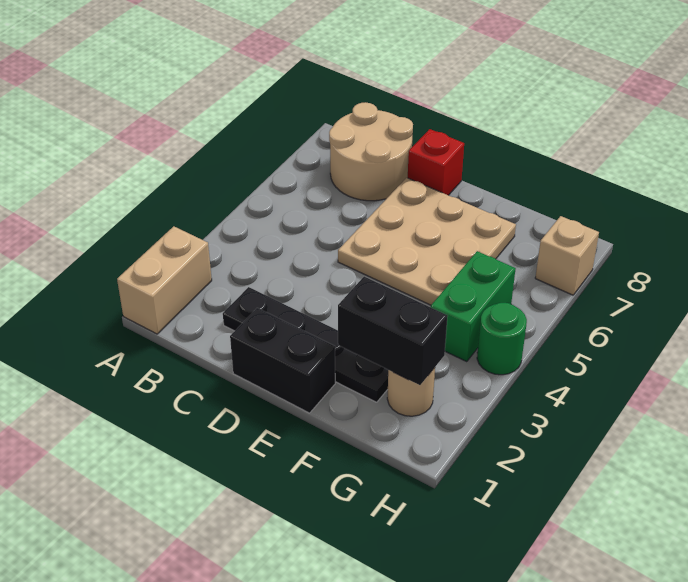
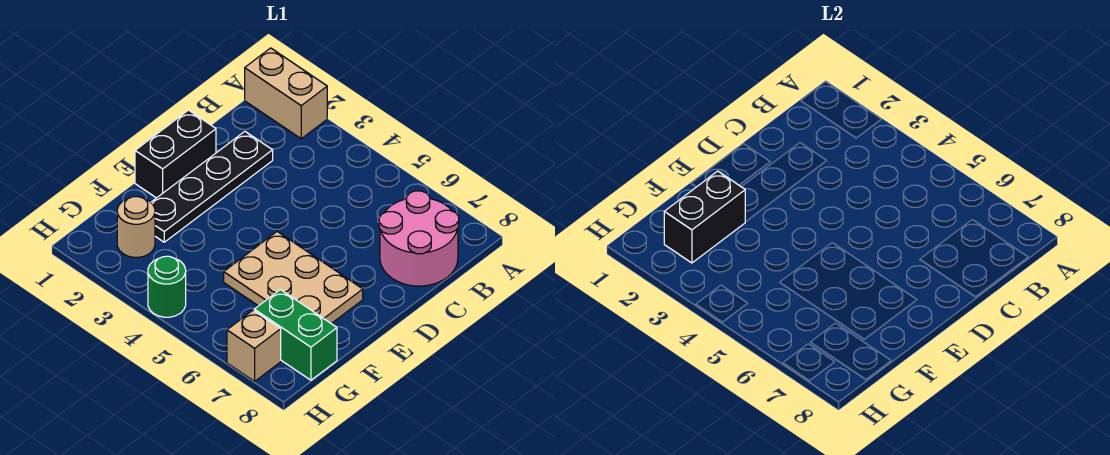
tan 2x2 round brick [329,102,413,201] -> pink 2x2 round brick [379,191,459,286]
tan 3x3 plate [338,178,516,305] -> tan 2x3 plate [224,231,363,324]
red 1x1 brick [408,129,464,195] -> none
green 1x2 brick [431,251,516,362] -> green 1x2 brick moved to [254,290,337,380]

